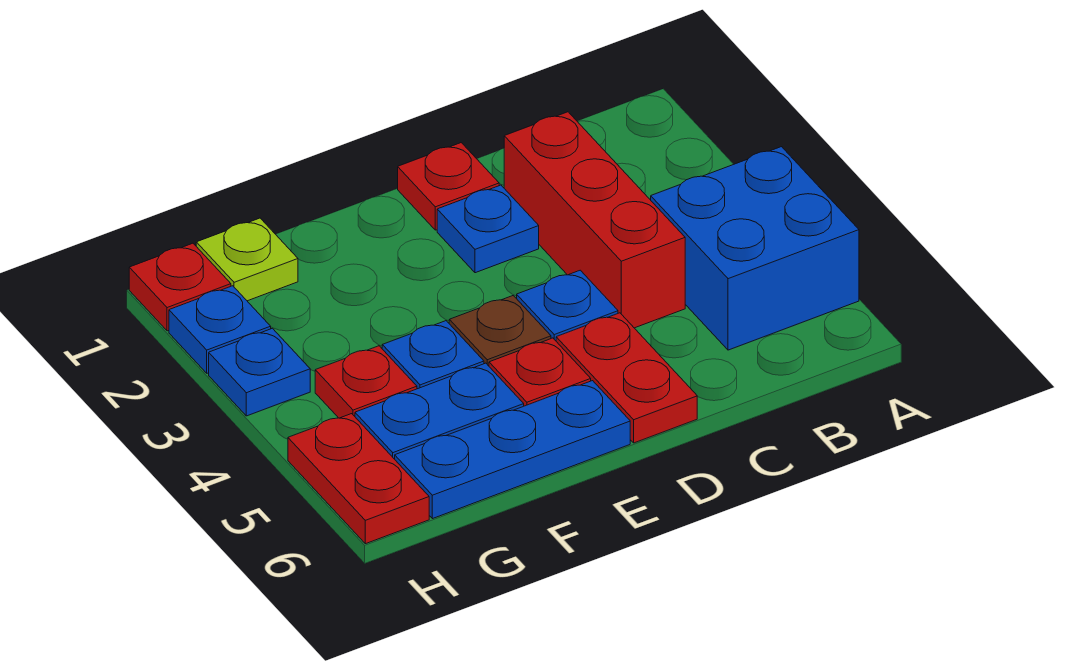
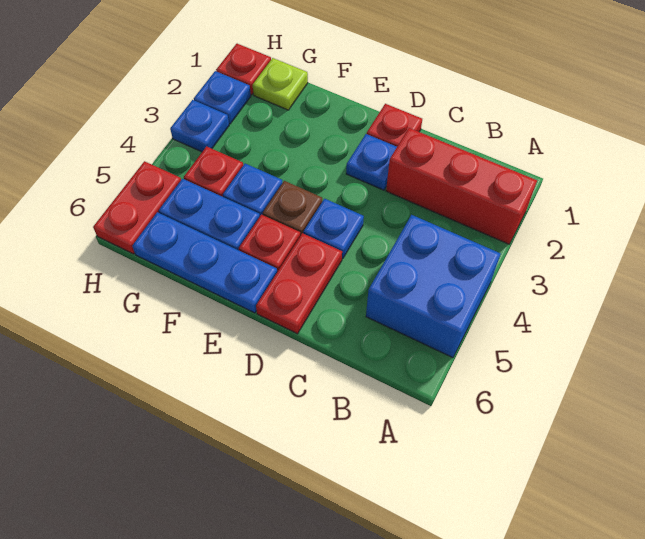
red 1x3 brick [504,112,685,328] -> red 1x3 brick turned to [386,128,537,244]

